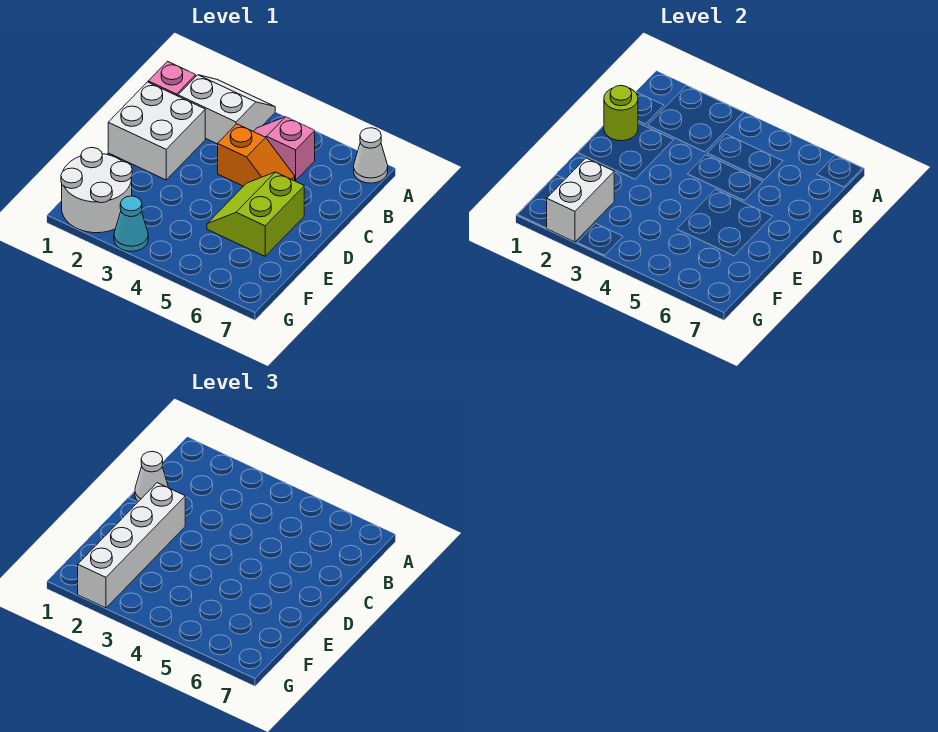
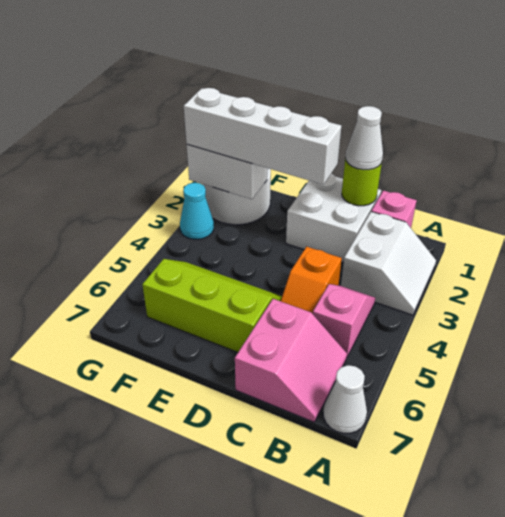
none -> pink 2x2 slope [235,299,347,422]
lime 2x2 slope [207,172,304,256] -> lime 2x3 slope [142,259,282,352]

